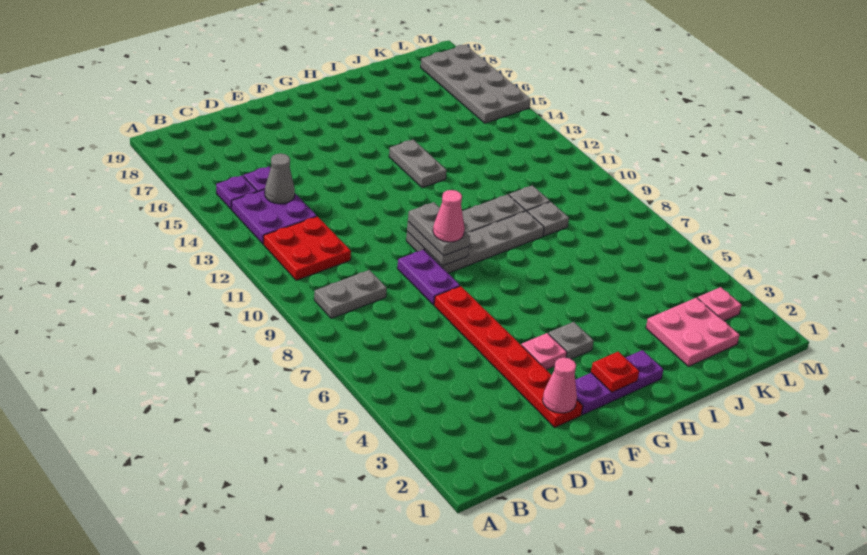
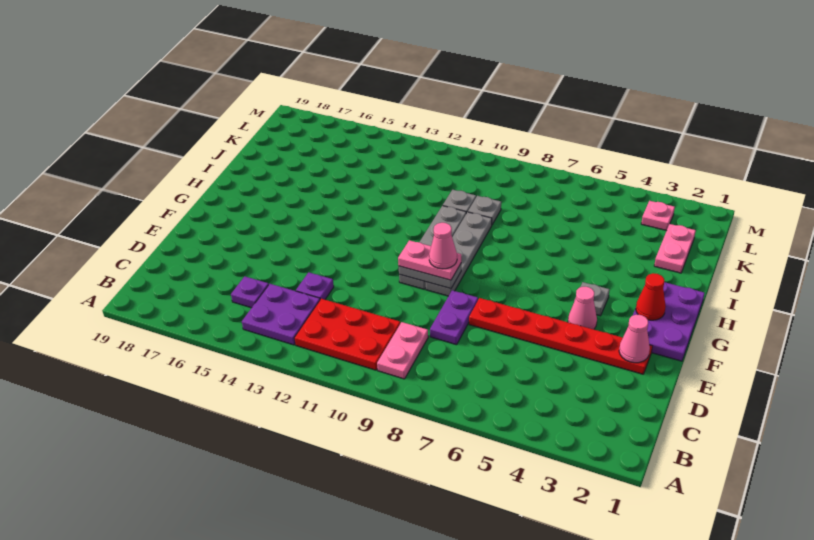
grey 1x2 plate [314,270,387,318] -> pink 1x2 plate [377,322,428,379]
red 2x2 plate [264,217,351,280] -> red 2x3 plate [295,299,400,370]
purple 1x1 plate [216,175,257,209] -> purple 1x1 plate moved to [296,272,334,299]
grey 1x1 cone [265,154,295,204] -> none
purple 1x2 plate [397,250,460,305] -> purple 1x2 plate turned to [430,290,478,345]
purple 1x3 plate [575,350,664,415] -> purple 2x3 plate [633,282,704,361]
pink 1x1 plate [521,333,567,370] -> pink 1x1 cone [568,287,597,329]
grey 1x2 plate [408,202,470,256] -> pink 1x2 plate [398,240,461,280]
red 1x1 plate [591,352,639,392] -> red 1x1 cone [636,273,666,320]
grey 1x2 plate [389,140,447,188] -> none
pink 2x2 plate [646,298,740,366] -> pink 1x2 plate [654,224,696,273]
grey 2x4 plate [421,45,531,123] -> none

